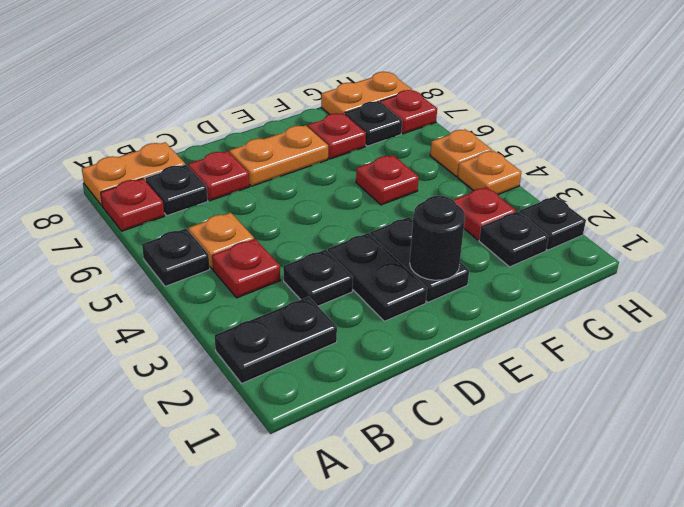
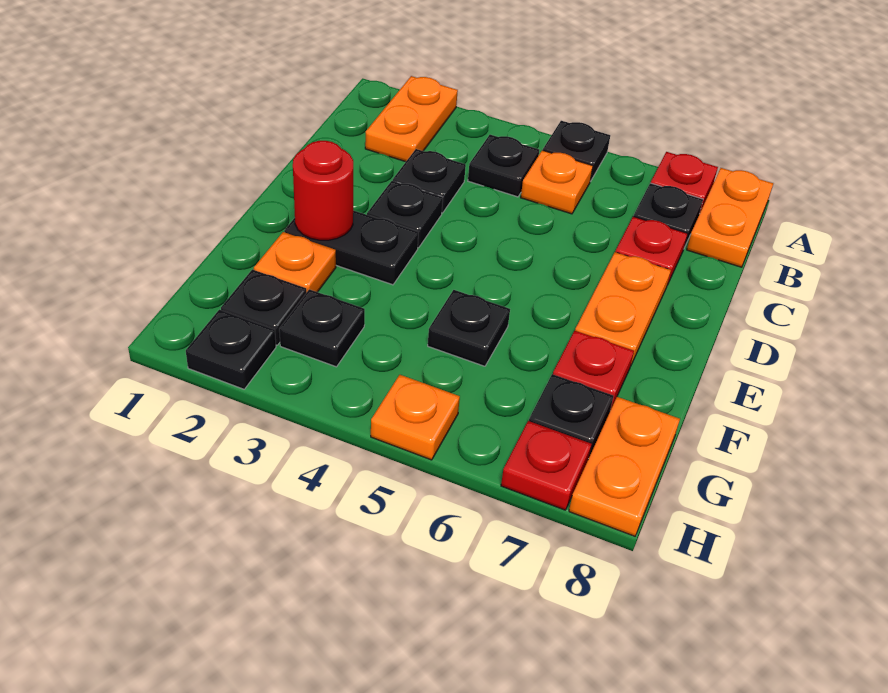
black 1x2 plate [214,297,337,384] -> orange 1x2 plate [365,76,458,162]
red 1x1 plate [212,239,280,298] -> black 1x1 plate [468,135,539,197]
black 1x2 plate [328,233,427,321] -> black 1x1 plate [367,181,443,248]
black 1x1 round brick [410,196,465,280] -> red 1x1 round brick [293,141,353,240]
red 1x1 plate [356,155,419,205] -> black 1x1 plate [428,290,510,366]
red 1x1 plate [454,187,516,240] -> black 1x1 plate [279,289,365,367]
orange 1x1 plate [458,150,521,195] -> orange 1x1 plate moved to [254,232,336,292]

